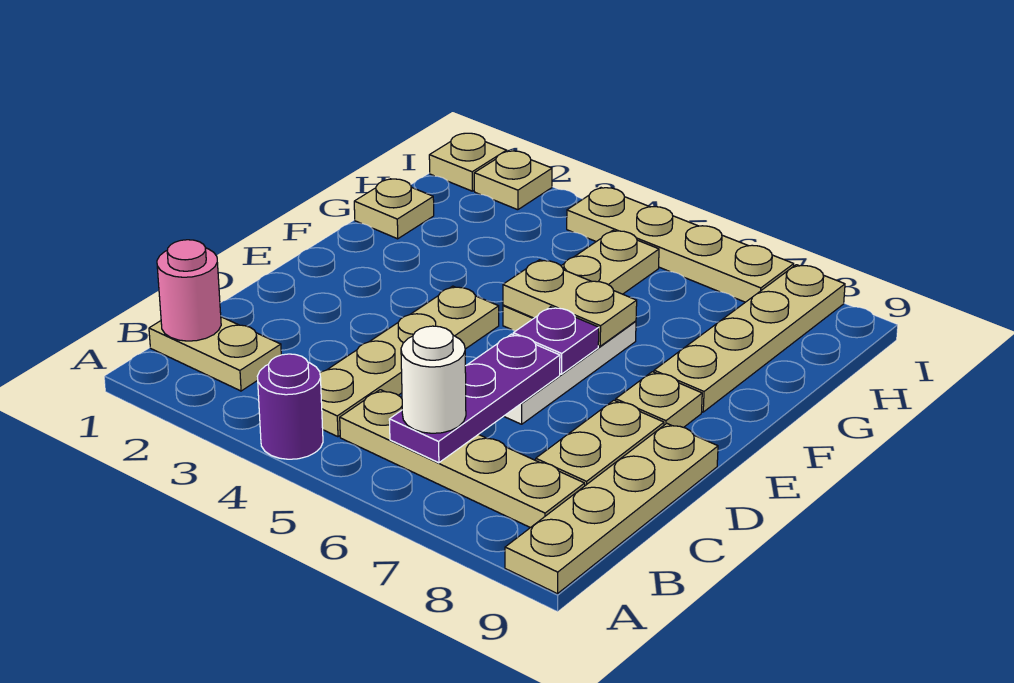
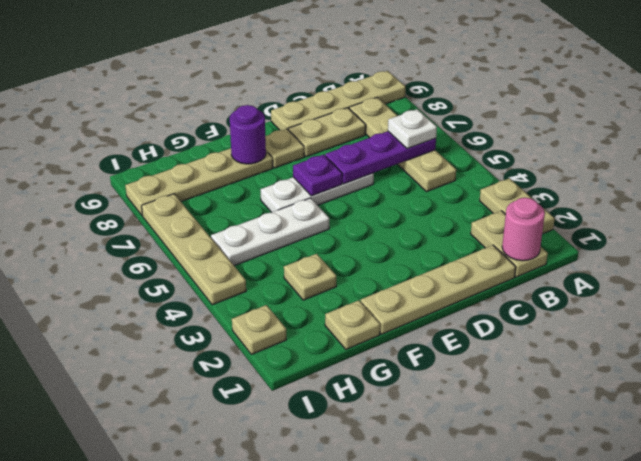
purple 1x1 round brick [257,354,323,459] -> purple 1x1 round brick moved to [230,105,266,164]
tan 1x4 plate [320,286,499,437] -> tan 1x4 plate moved to [361,245,516,334]
white 1x1 round brick [401,326,466,433] -> white 1x1 plate [388,109,437,149]
tan 1x3 plate [503,231,659,331] -> white 1x3 plate [211,198,329,266]
tan 1x2 plate [503,260,637,346] -> tan 1x2 plate moved to [480,178,555,234]
tan 1x1 plate [429,133,507,191] -> tan 1x1 plate moved to [284,254,336,300]

